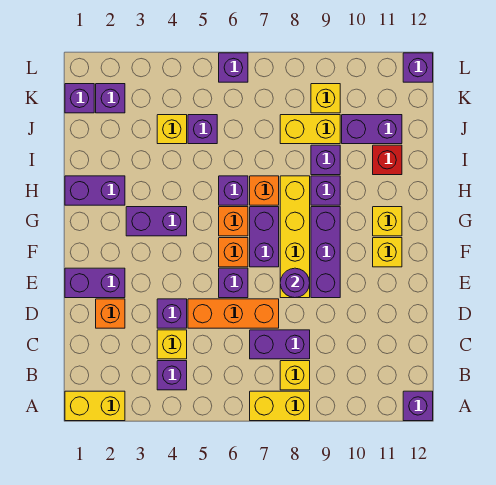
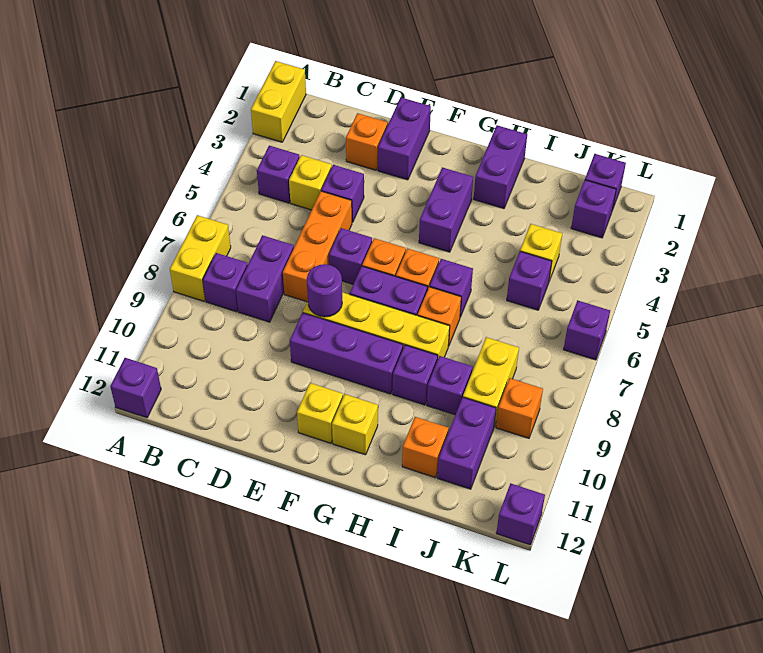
yellow 1x1 brick [280,361,310,390] -> purple 1x1 brick [203,253,248,312]
red 1x1 brick [373,145,402,175] -> orange 1x1 brick [402,417,449,477]
yellow 1x1 brick [311,84,340,113] -> orange 1x1 brick [496,378,543,438]

